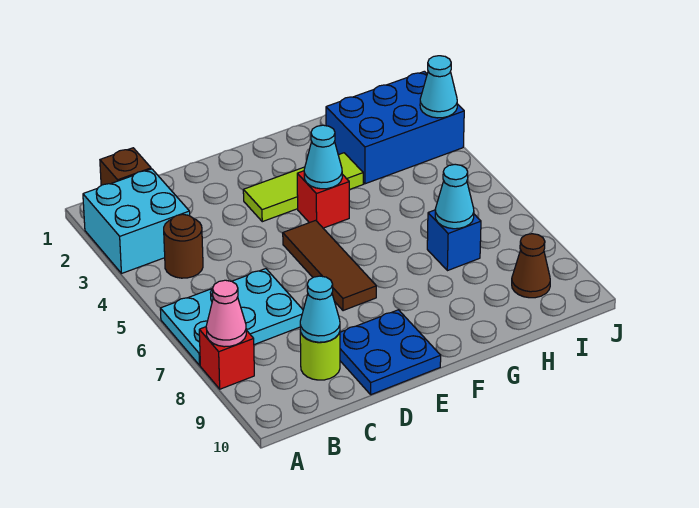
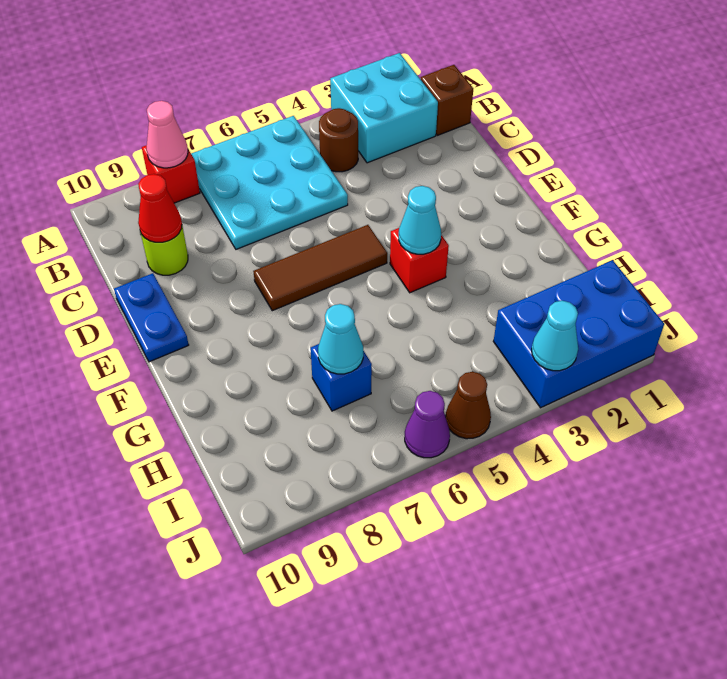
cyan 2x3 plate [160,269,303,365] -> cyan 3x3 plate [191,116,348,249]
cyan 1x1 cone [300,276,340,342] -> red 1x1 cone [138,174,182,242]
blue 2x2 plate [340,310,441,395] -> blue 1x2 plate [114,273,189,362]
lime 1x3 tile [243,153,363,222] -> none
blue 2x3 brick [326,71,464,184] -> blue 2x3 brick turned to [493,260,664,408]
brown 1x1 cone [512,234,550,298] -> brown 1x1 cone moved to [446,372,491,439]
none -> purple 1x1 cone [405,391,450,458]

